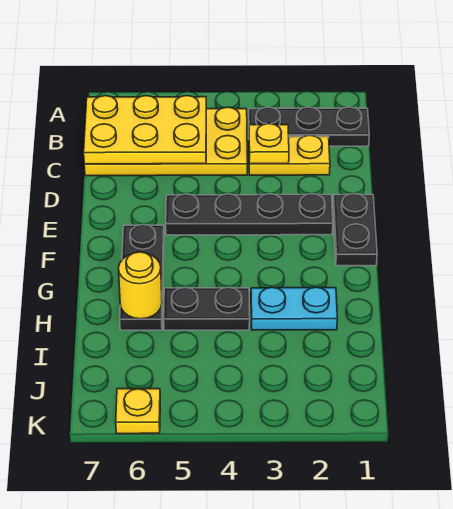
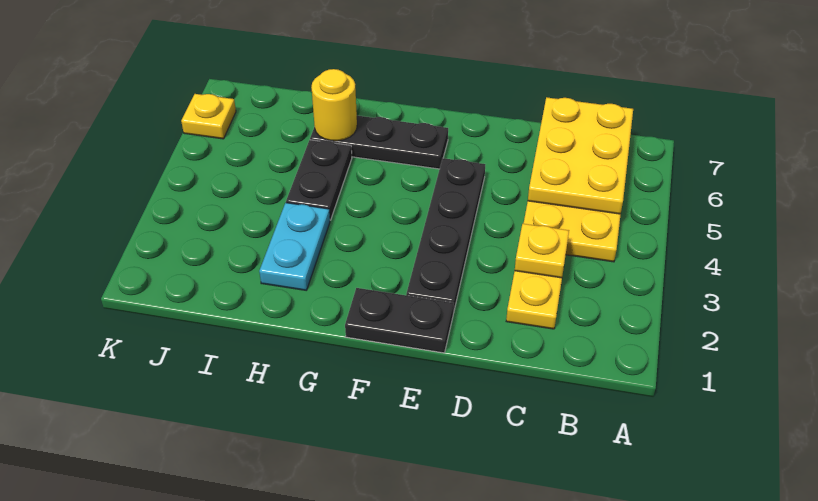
black 1x3 plate [249,107,369,146] -> none

